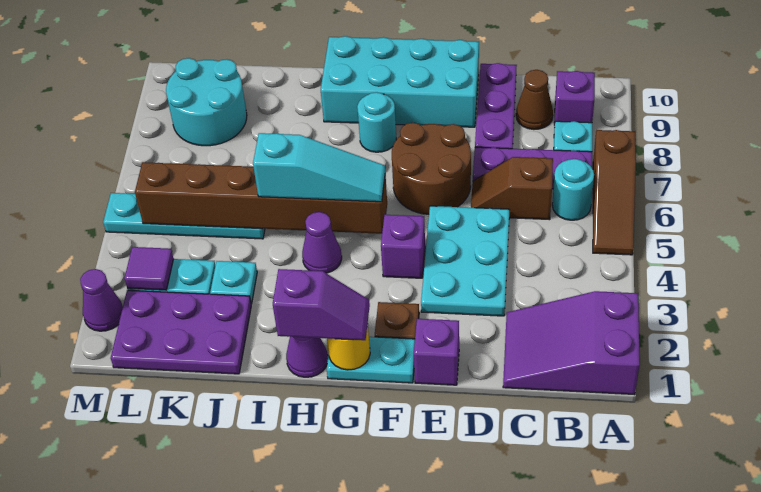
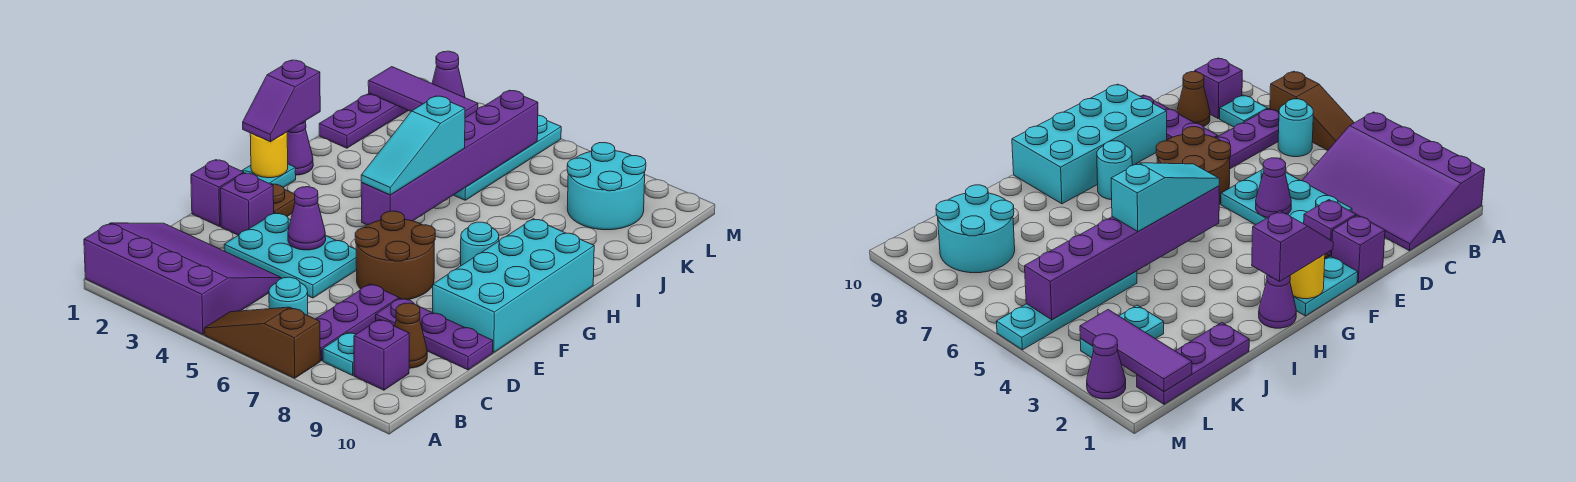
purple 2x3 slope [503,291,640,395] -> purple 3x4 slope [84,223,281,335]
brown 1x2 slope [471,157,553,220] -> none
purple 1x1 brick [381,215,425,278] -> purple 1x1 brick moved to [220,173,274,235]
brown 1x6 brick [135,162,387,234] -> purple 1x6 brick [361,90,538,225]
purple 1x1 cone [302,212,342,273] -> purple 1x1 cone moved to [288,187,326,250]
purple 2x3 plate [111,290,251,374] -> purple 1x3 plate [319,94,408,148]
cyan 1x1 plate [210,261,257,304] -> none
purple 1x1 tile [124,247,174,290] -> purple 1x3 tile [368,67,478,118]

